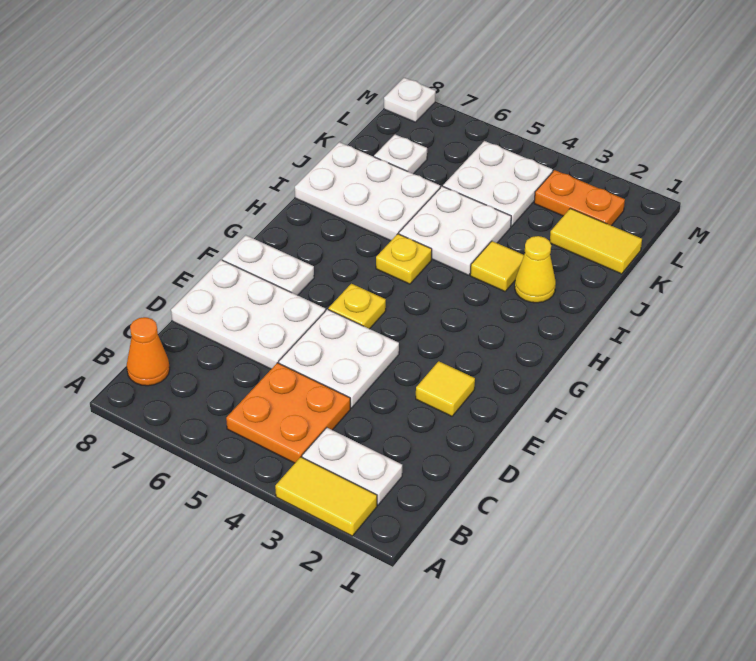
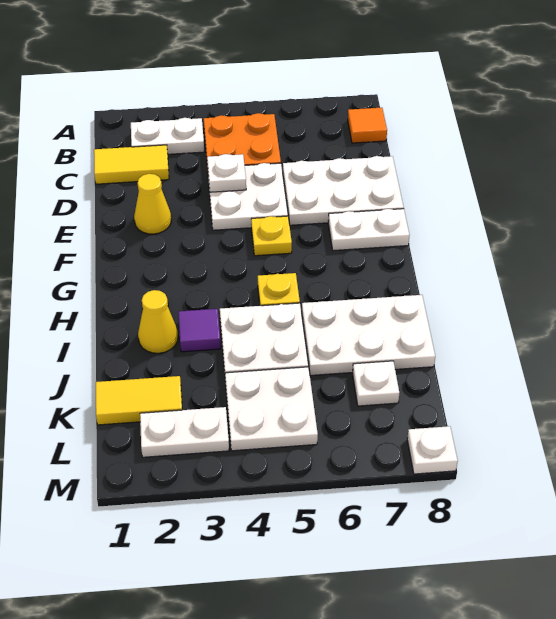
yellow 1x2 tile [275,457,377,536] -> yellow 1x2 tile moved to [94,145,169,184]
orange 1x1 cone [127,317,170,386] -> orange 1x1 tile [348,108,387,143]
none -> white 1x1 plate [207,154,246,192]
yellow 1x1 tile [416,361,475,416] -> yellow 1x1 cone [134,174,171,234]
yellow 1x1 tile [470,241,524,291] -> purple 1x1 tile [178,309,221,352]
orange 1x2 plate [534,170,625,226] -> white 1x2 plate [140,407,229,457]

